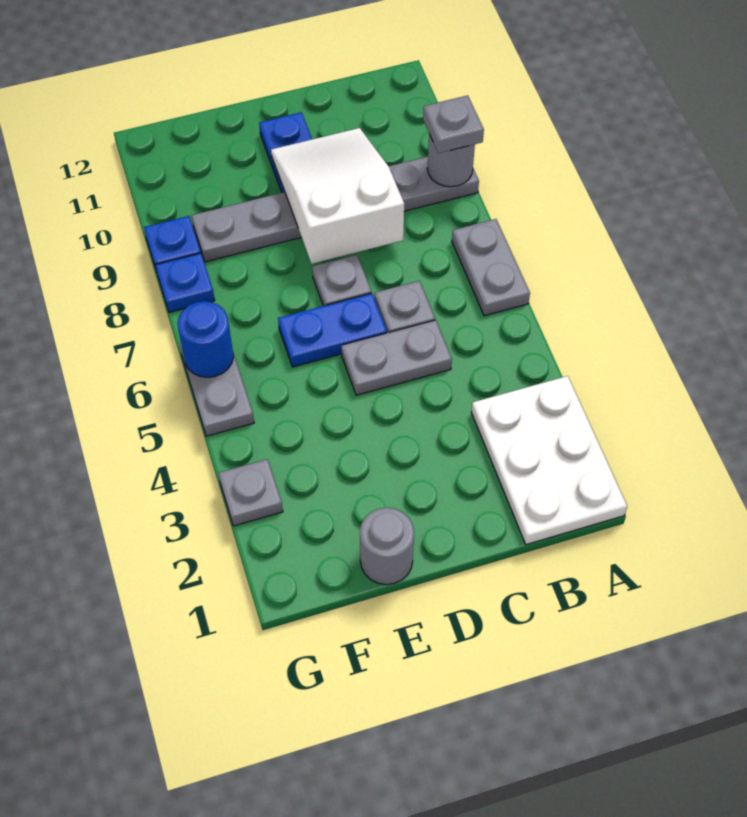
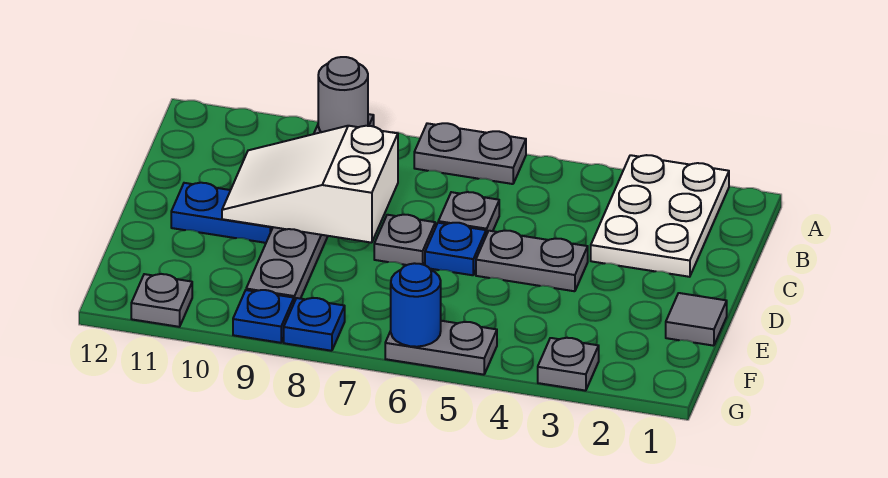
white 2x3 plate [471,376,627,545] -> white 2x3 plate turned to [591,155,729,277]
grey 1x1 plate [423,95,484,153] -> grey 1x1 plate moved to [131,274,192,327]
grey 1x2 plate [341,320,452,395] -> grey 1x2 plate turned to [476,231,588,291]
blue 1x2 plate [278,293,387,367] -> blue 1x1 plate [425,223,486,275]
grey 1x1 round brick [360,508,414,585] -> grey 1x1 tile [666,293,727,346]

